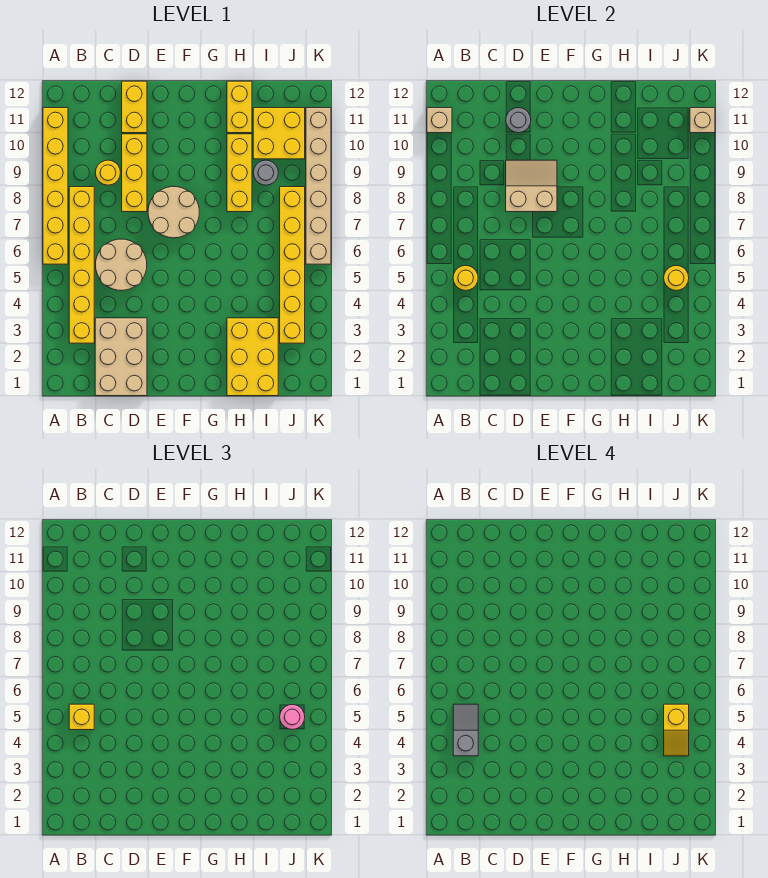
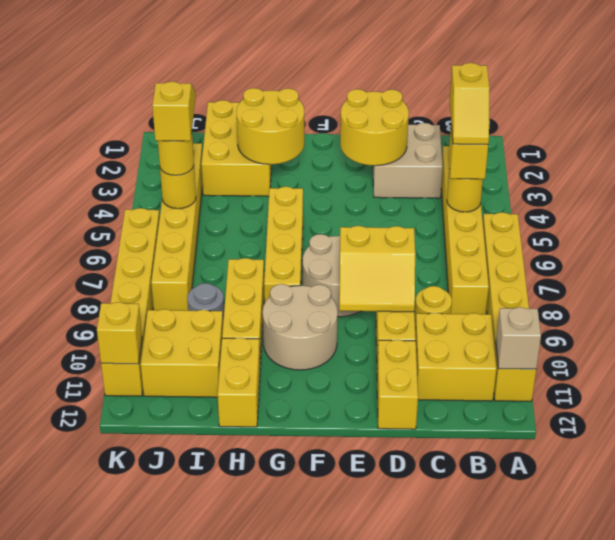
grey 1x2 slope [453,704,478,756] -> yellow 1x2 slope [450,63,490,144]
none -> yellow 2x2 brick [415,313,496,401]
tan 2x3 brick [95,318,147,396] -> tan 2x2 brick [373,123,443,198]
tan 2x2 round brick [96,239,147,291] -> tan 2x2 round brick moved to [263,284,338,370]
none -> yellow 2x2 round brick [340,89,409,166]
tan 2x2 slope [506,160,557,212] -> yellow 2x2 slope [339,226,415,312]
grey 1x1 round brick [506,108,531,133] -> none
none -> yellow 2x2 round brick [237,88,304,164]
none -> yellow 1x4 brick [264,187,303,302]
pink 1x1 round brick [280,705,305,729] -> yellow 1x1 round brick [158,134,194,175]
tan 1x6 brick [306,108,331,264] -> yellow 1x6 brick [101,208,160,396]
tan 1x1 brick [690,108,715,133] -> yellow 1x1 brick [97,302,142,364]

